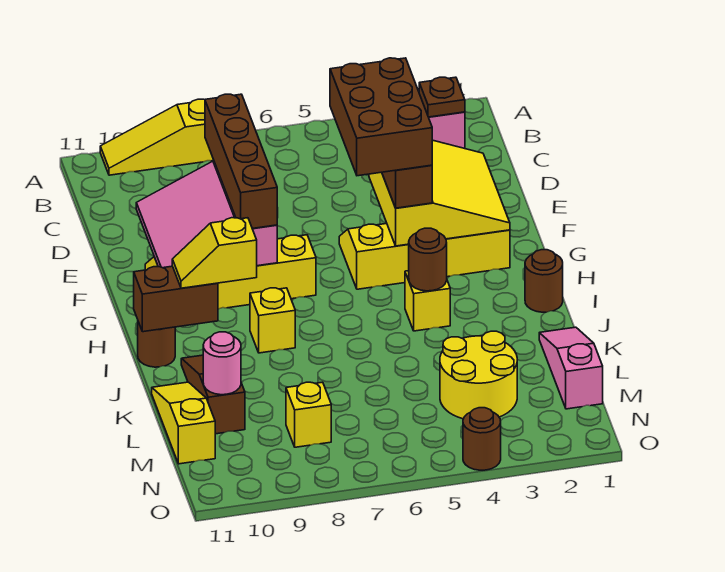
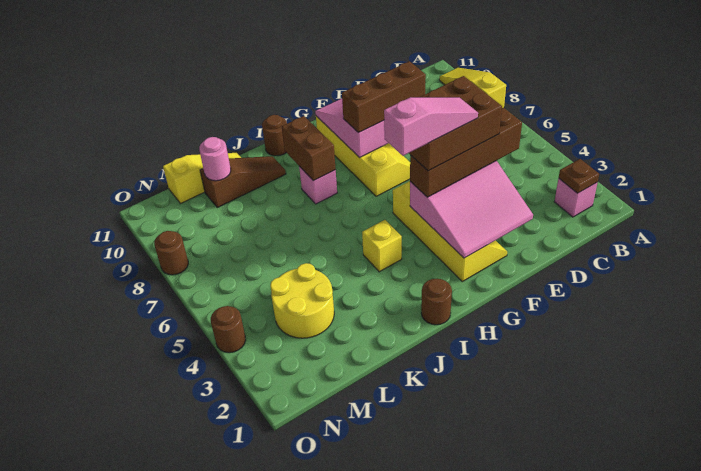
brown 1x4 brick [205,94,277,229] -> brown 1x3 brick [342,61,426,133]
yellow 3x3 slope [369,140,510,246] -> pink 3x3 slope [410,161,533,258]
brown 1x1 round brick [408,228,447,291] -> brown 1x1 round brick moved to [154,231,188,275]
yellow 1x1 brick [250,288,295,353] -> pink 1x1 brick [299,166,337,204]
yellow 1x2 slope [172,218,257,288] -> none
brown 1x2 brick [134,266,218,332] -> brown 1x2 brick moved to [282,116,336,181]
pink 1x3 slope [539,327,603,409] -> pink 1x3 slope moved to [384,97,478,156]
yellow 1x1 brick [286,382,331,447] -> none

